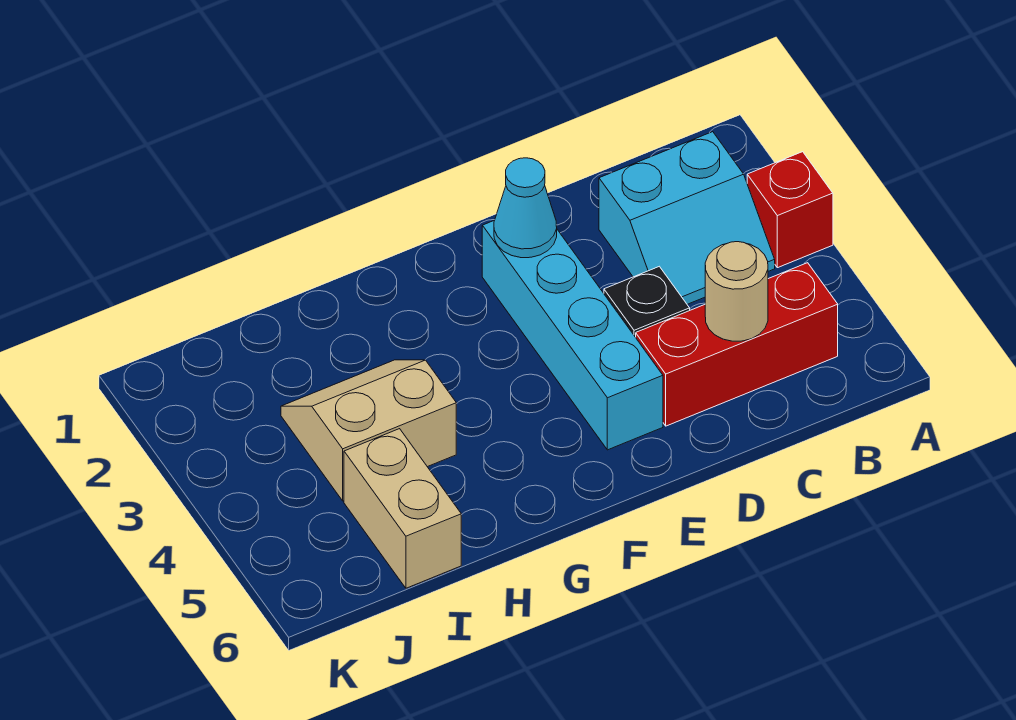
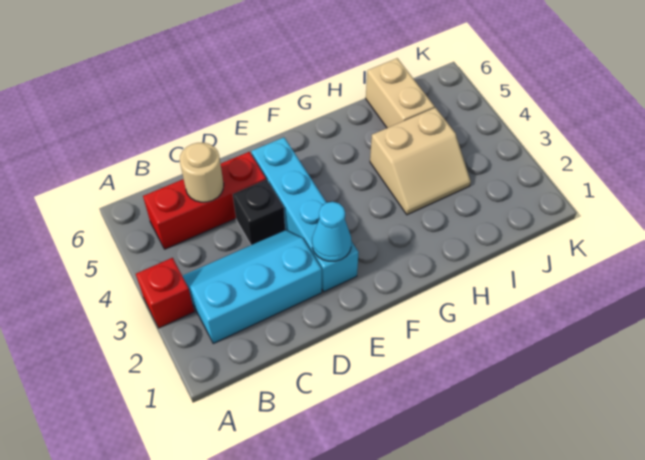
cyan 2x2 slope [599,132,775,304] -> cyan 2x3 slope [183,230,322,344]

